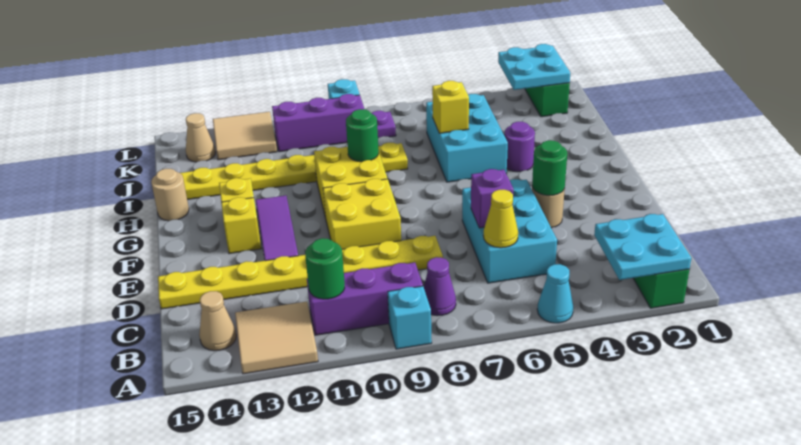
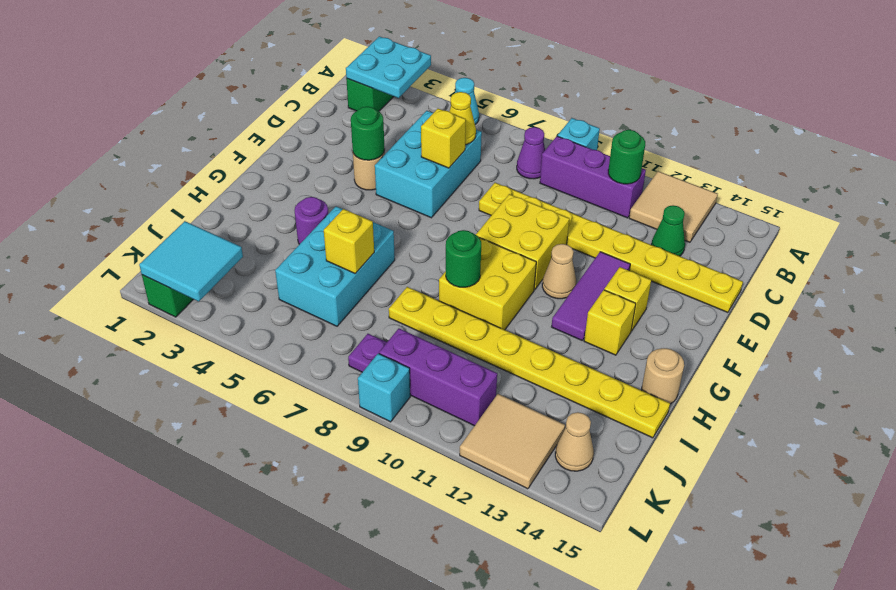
tan 1x1 cone [199,291,236,351] -> tan 1x1 cone moved to [542,244,576,299]
none -> green 1x1 cone [651,205,685,256]
purple 1x1 brick [471,169,514,228] -> yellow 1x1 brick [421,109,466,168]
cyan 2x2 plate [498,44,570,90] -> cyan 2x2 tile [139,221,243,301]

